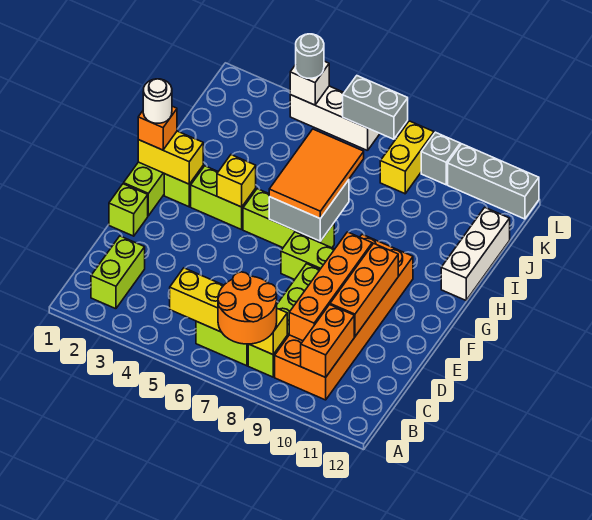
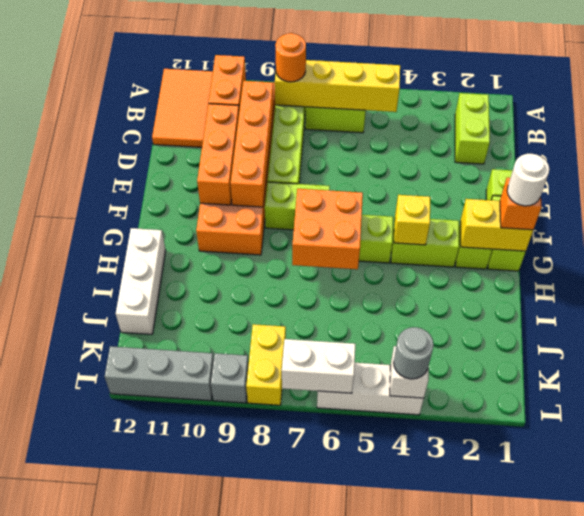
orange 2x2 round brick [218,272,277,344] -> orange 1x1 round brick [275,33,306,82]
grey 2x2 brick [269,180,349,241] -> orange 2x2 brick [292,189,363,269]
orange 2x3 tile [269,129,364,219] -> orange 2x3 tile moved to [152,69,213,147]
grey 1x2 brick [343,76,408,139] -> white 1x2 brick [282,339,355,393]

